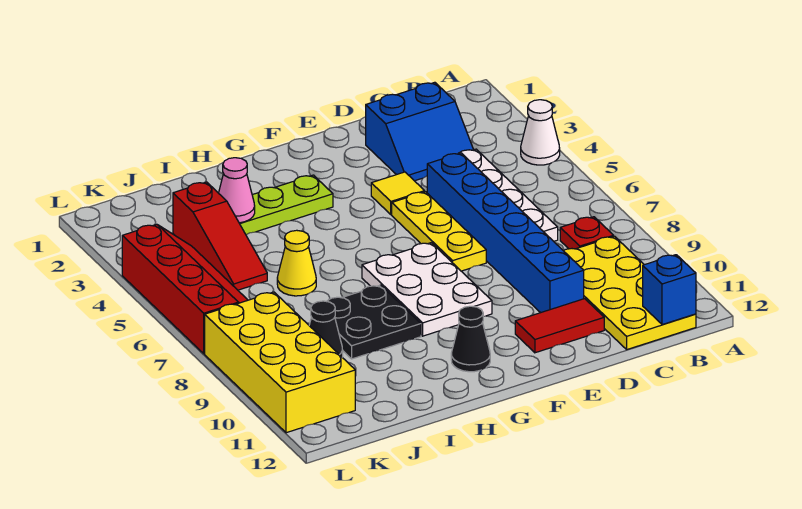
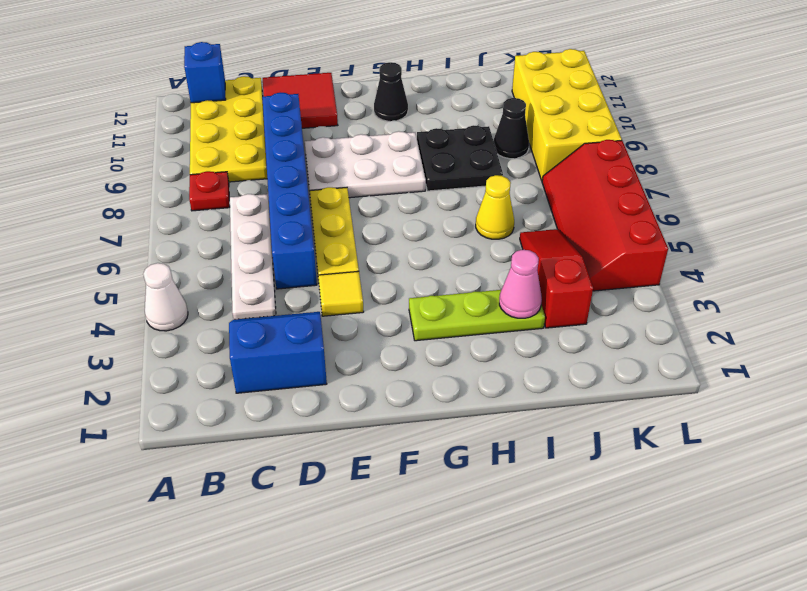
red 1x2 tile [515,299,604,353] -> red 2x2 tile [263,73,338,128]
white 2x3 plate [362,243,492,336] -> white 2x3 plate turned to [305,131,426,198]

